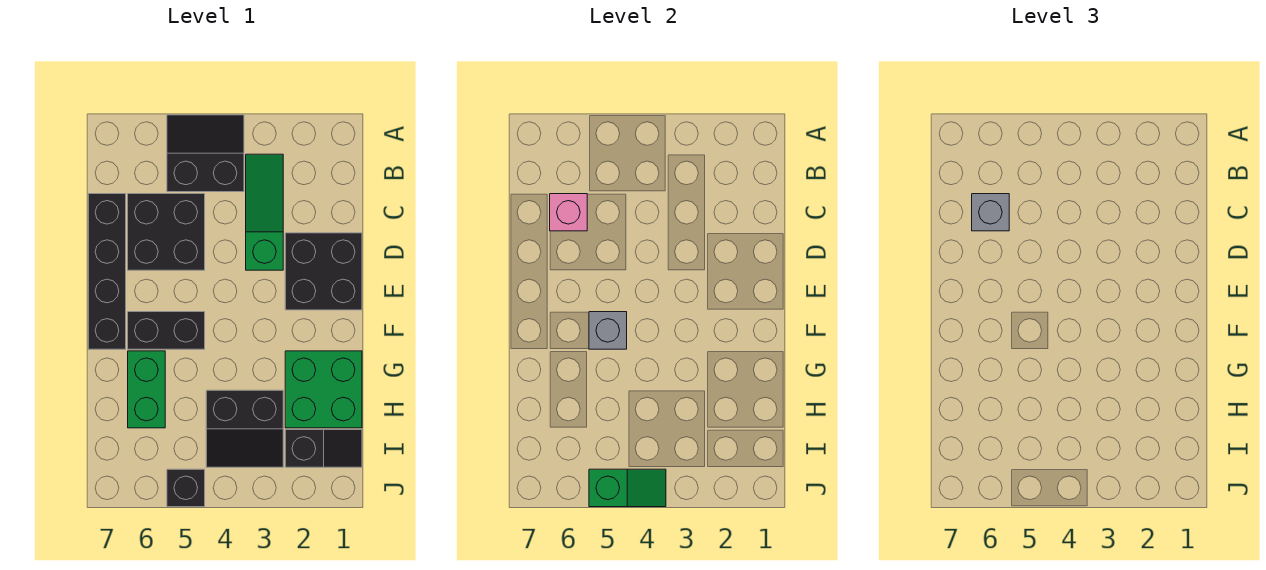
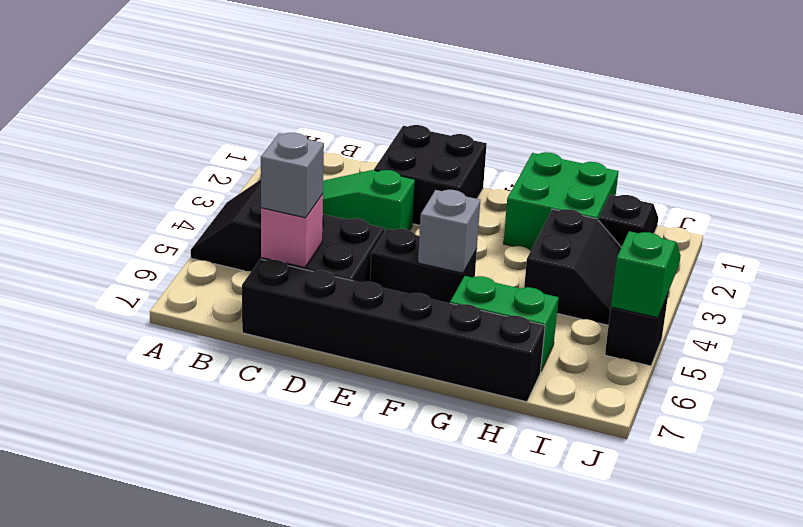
black 1x4 brick [88,194,126,349] -> black 1x6 brick [242,259,545,402]
black 1x2 brick [128,312,205,349] -> black 1x2 brick turned to [370,229,477,303]

